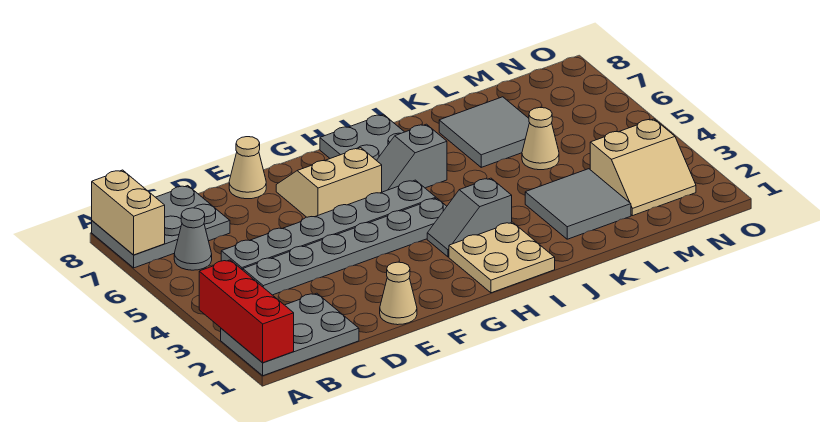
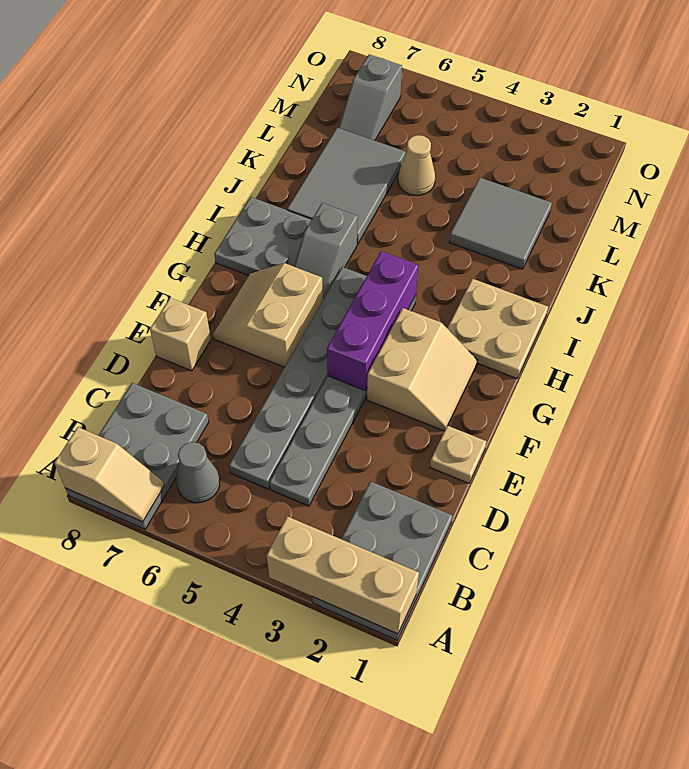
red 1x3 brick [199,260,294,363] -> tan 1x3 brick [267,516,419,634]
tan 1x2 brick [92,170,165,255] -> tan 1x2 slope [54,427,164,522]
tan 1x1 cone [380,262,417,325] -> tan 1x1 plate [430,426,487,483]
tan 1x1 cone [229,137,266,199] -> tan 1x1 brick [150,298,211,371]
none -> purple 1x3 brick [327,251,418,390]
grey 1x2 slope [427,178,512,257] -> grey 1x2 slope moved to [339,54,402,141]
grey 2x2 tile [439,97,530,167] -> grey 2x3 tile [287,128,406,244]
tan 2x2 slope [590,119,696,216] -> tan 2x2 slope moved to [367,308,477,431]

